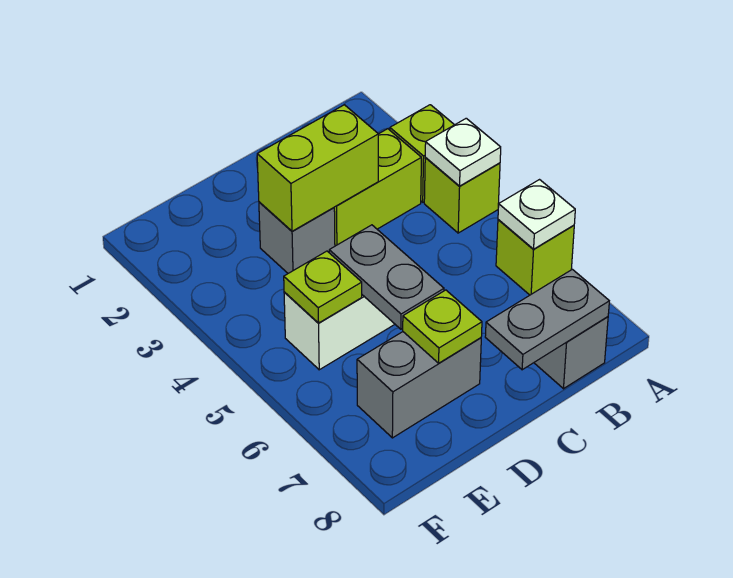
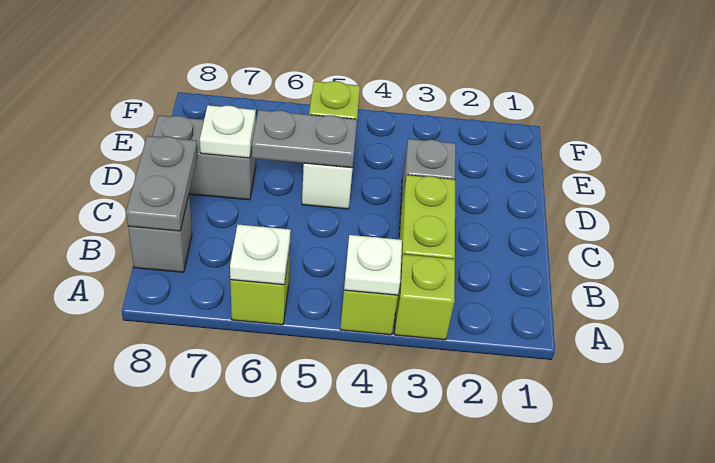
lime 1x2 brick [257,105,378,231] -> none
grey 1x2 brick [357,332,481,438] -> grey 1x2 brick turned to [153,115,256,200]
lime 1x1 plate [403,290,482,363] -> white 1x1 plate [200,105,256,158]

